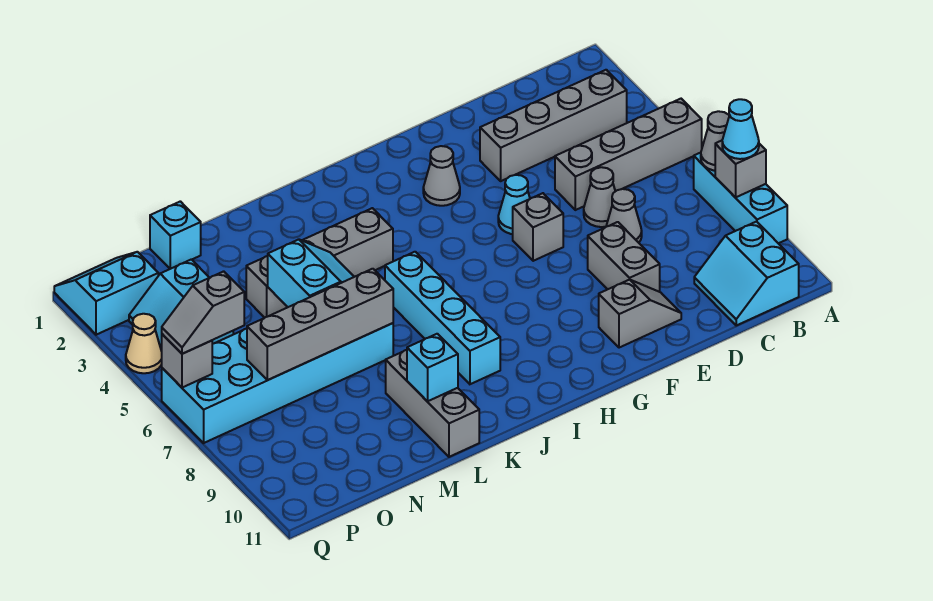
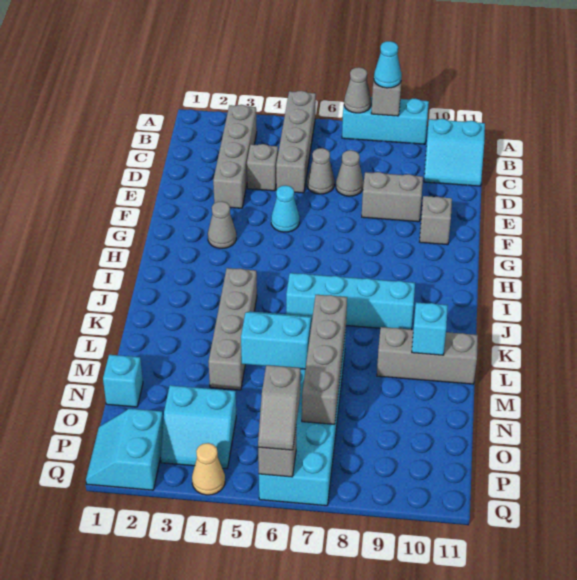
grey 1x1 brick [513,193,563,261] -> grey 1x1 brick moved to [247,144,278,191]

